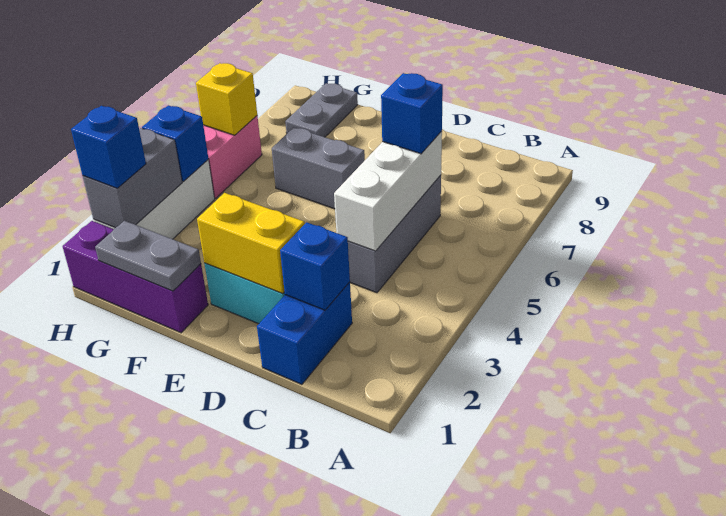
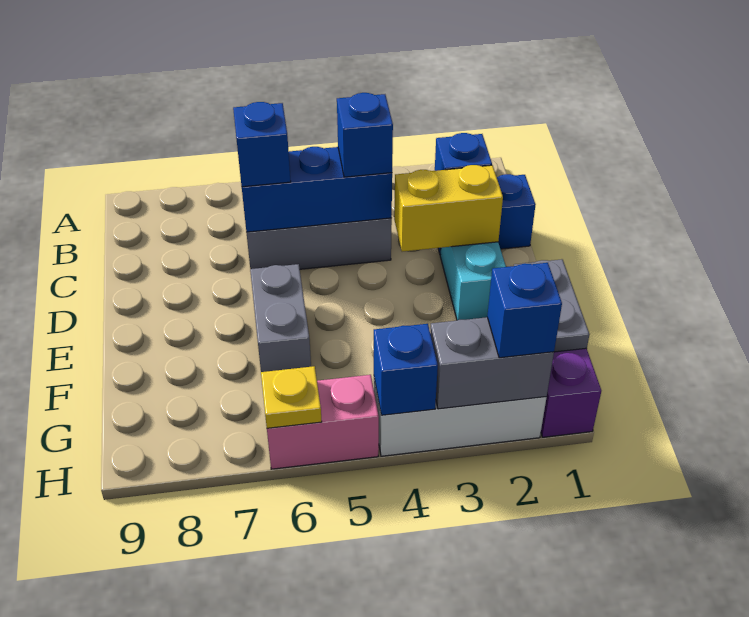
white 1x3 brick [334,131,442,251] -> blue 1x3 brick [242,147,392,232]
none -> blue 1x1 brick [337,93,393,177]
yellow 1x2 brick [197,193,305,294] -> yellow 1x2 brick turned to [394,165,503,252]
grey 1x2 plate [285,83,358,137] -> none
yellow 1x1 brick [196,63,257,135] -> yellow 1x1 plate [261,366,322,428]

